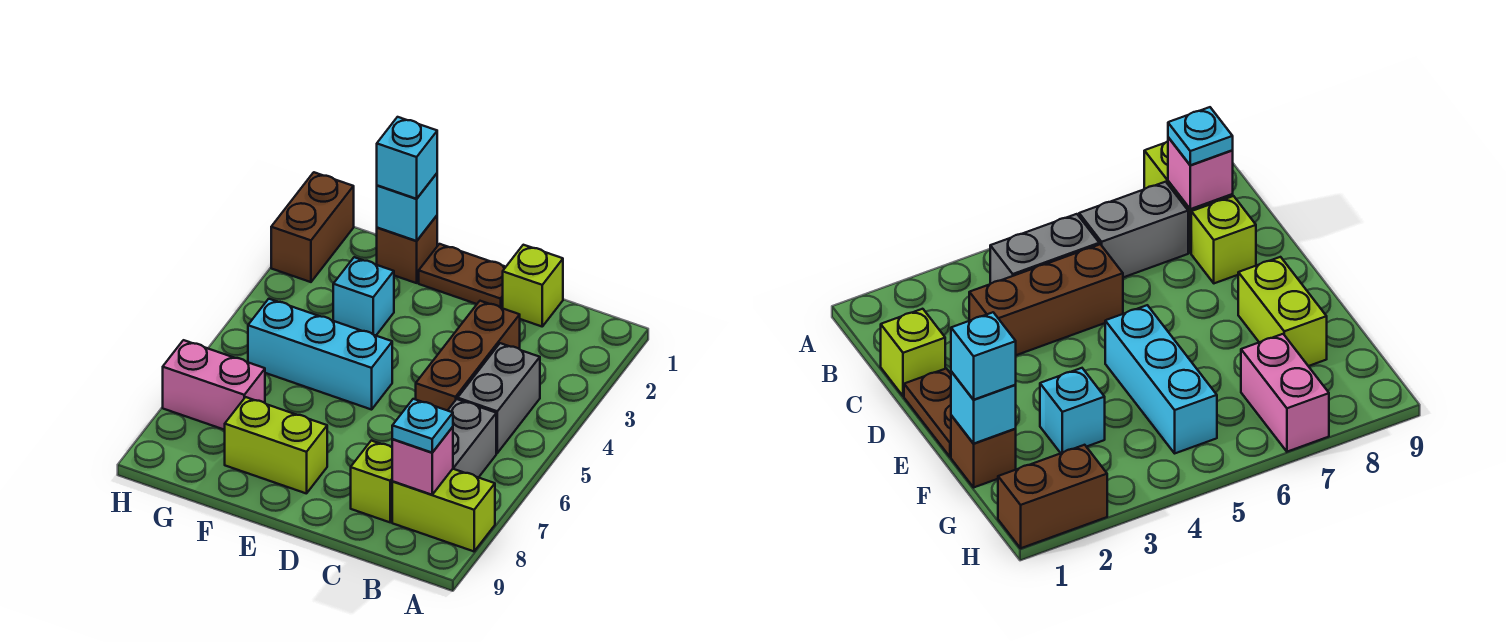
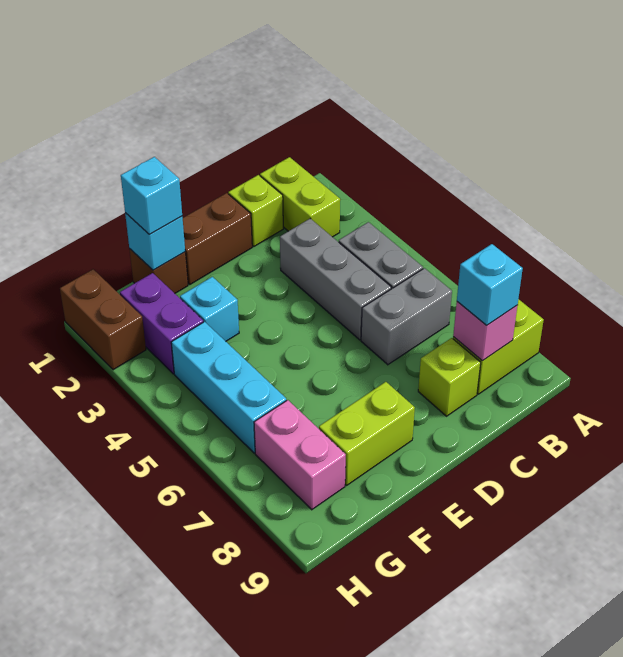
none -> lime 1x2 brick [260,157,340,237]
grey 1x2 brick [448,399,496,478] -> grey 1x2 brick turned to [361,268,452,365]
cyan 1x1 plate [392,399,453,452] -> cyan 1x1 brick [457,244,523,326]
brown 1x3 brick [416,301,520,411] -> grey 1x3 brick [280,219,391,340]
brown 1x2 plate [419,244,505,308] -> brown 1x2 brick [183,193,252,284]
cyan 1x3 brick [248,299,392,410] -> cyan 1x3 brick turned to [171,322,287,453]
none -> purple 1x2 brick [120,273,203,374]
pink 1x2 brick [163,340,265,430] -> pink 1x2 brick turned to [254,400,346,510]

